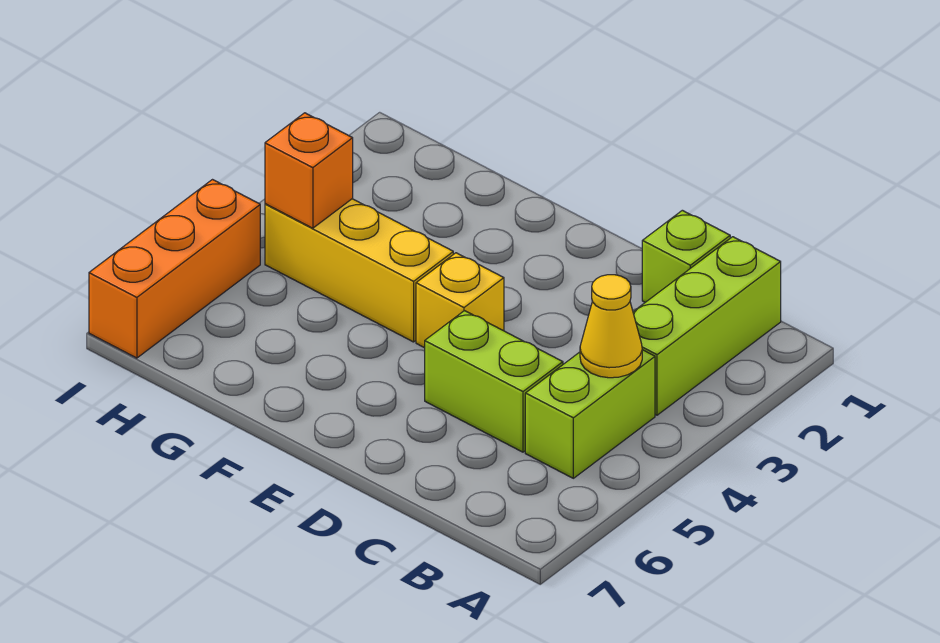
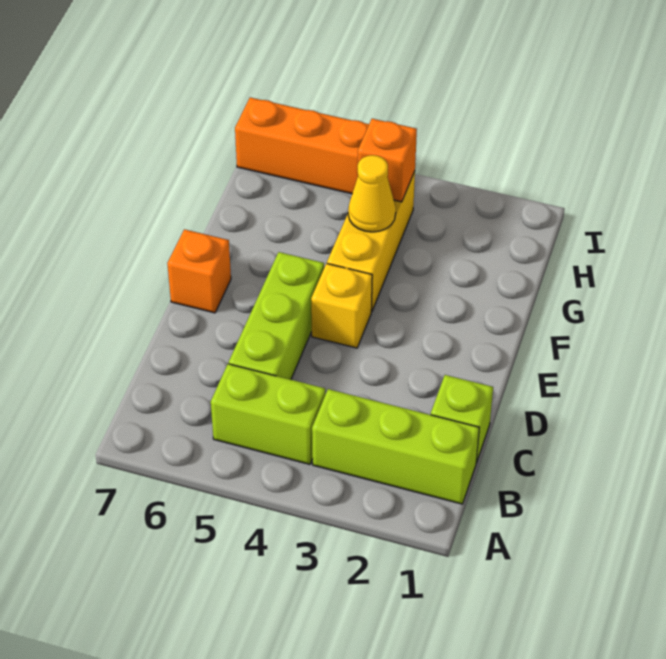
yellow 1x1 cone [580,275,642,378] -> yellow 1x1 cone moved to [348,155,396,232]
lime 1x2 brick [425,311,563,452] -> lime 1x3 brick [229,252,324,380]
none -> orange 1x1 brick [167,229,231,313]

